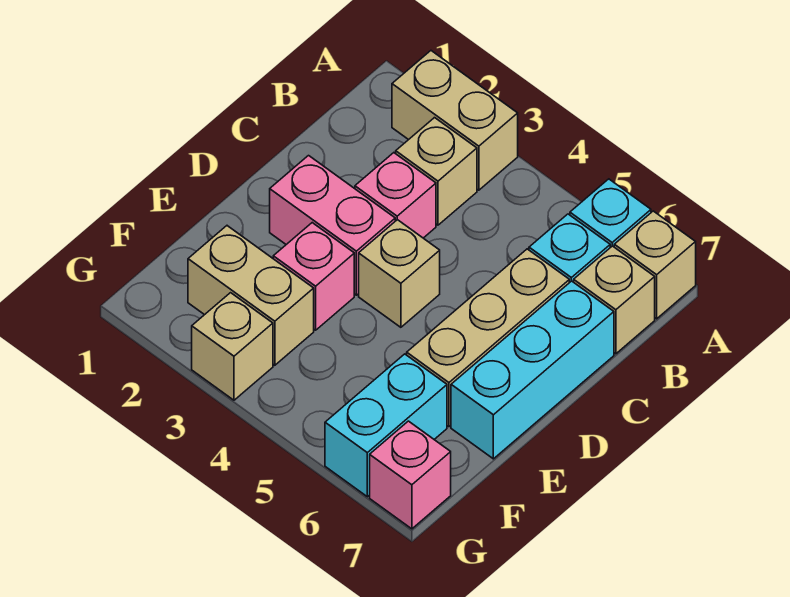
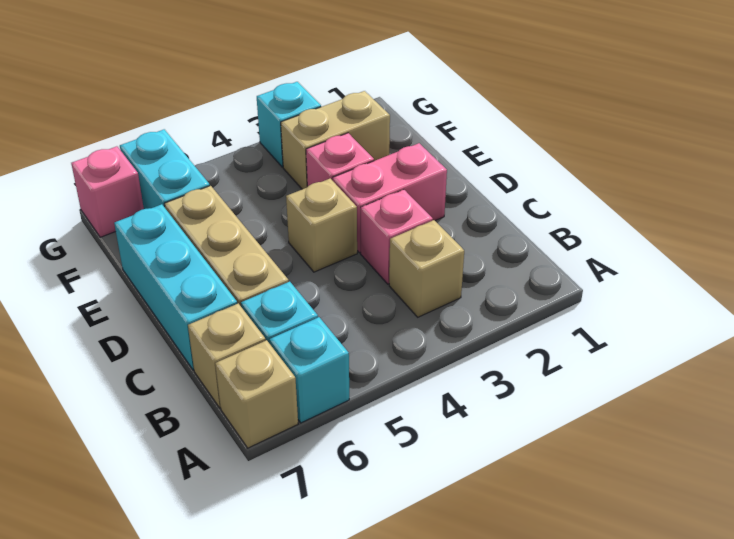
tan 1x2 brick [392,51,518,190] -> none
tan 1x1 brick [192,293,273,400] -> cyan 1x1 brick [257,82,321,167]

